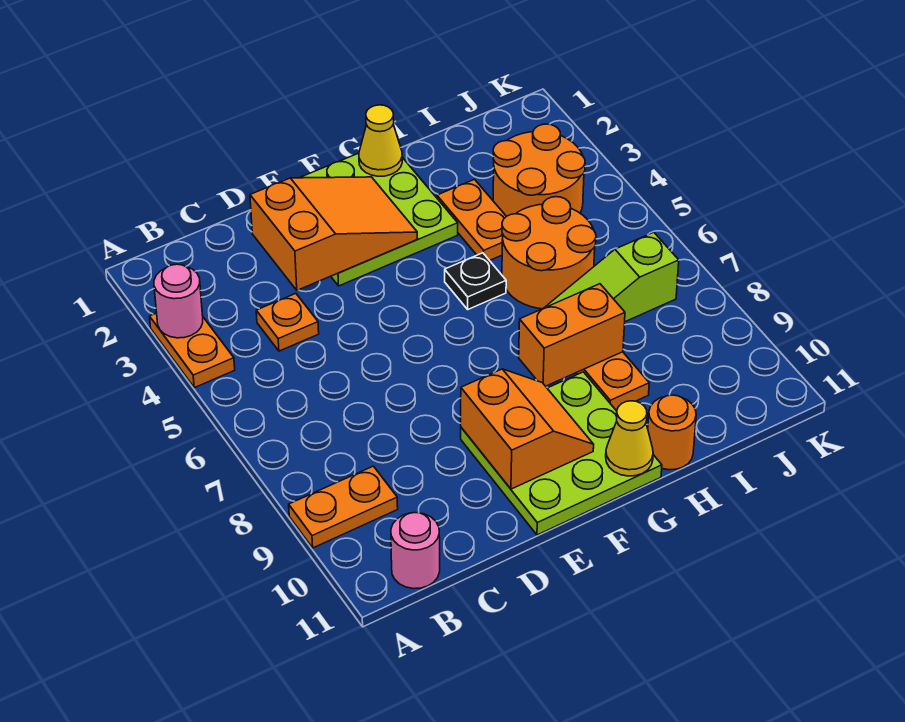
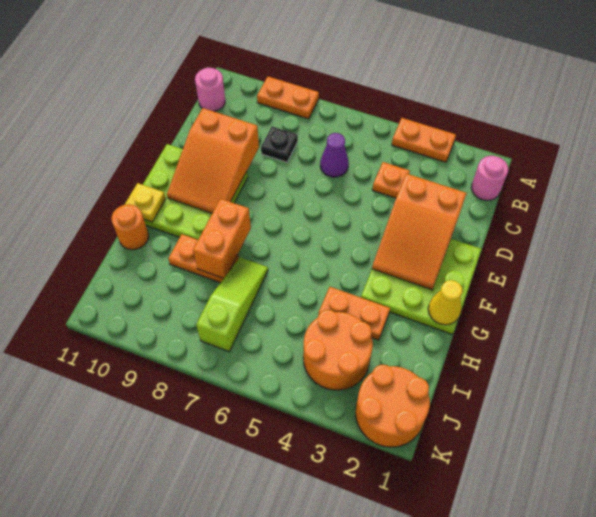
pink 1x1 round brick [154,264,203,338] -> pink 1x1 round brick moved to [471,156,508,200]
orange 1x2 plate [289,466,398,548] -> orange 1x2 plate turned to [257,77,319,119]
none -> purple 1x1 cone [320,133,349,177]
orange 2x2 slope [461,369,594,489] -> orange 2x3 slope [167,108,259,213]
black 1x1 plate [445,253,506,309] -> black 1x1 plate moved to [261,126,298,162]
yellow 1x1 cone [606,401,653,476] -> yellow 1x1 plate [125,183,166,222]
orange 2x2 round brick [502,197,596,309] -> orange 2x2 round brick moved to [356,365,430,447]

